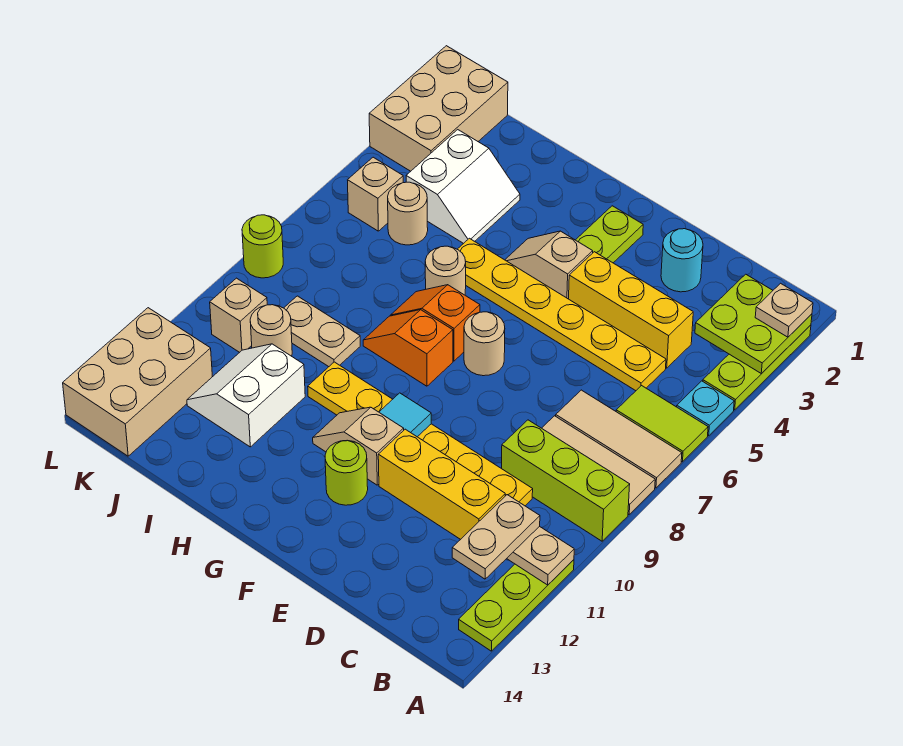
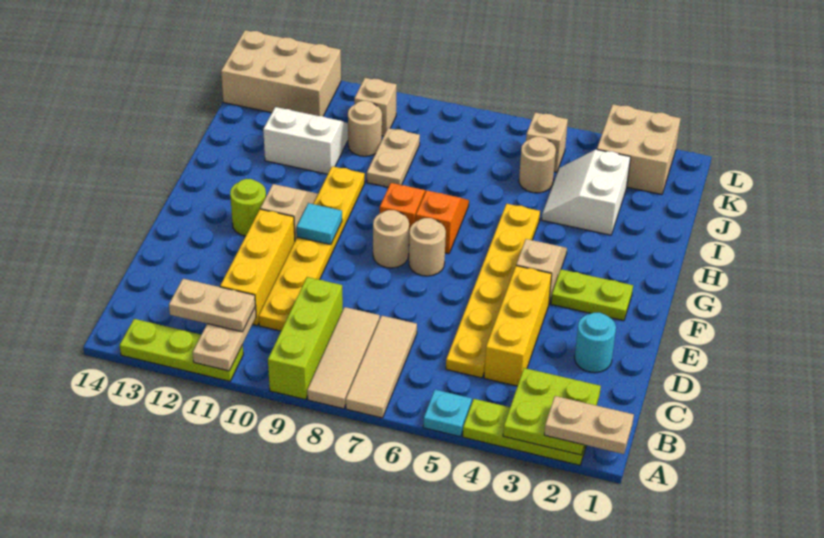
tan 1x1 plate [755,283,813,337] -> tan 1x2 plate [544,396,634,454]
lime 1x2 tile [616,386,708,462] -> none
tan 1x1 round brick [425,246,466,295] -> tan 1x1 round brick moved to [373,210,409,268]
white 2x2 slope [406,130,520,244] -> white 2x2 slope turned to [542,150,631,235]
tan 2x3 brick [369,46,508,171] -> tan 2x2 brick [597,104,681,195]
lime 1x1 round brick [242,215,283,278] -> none

